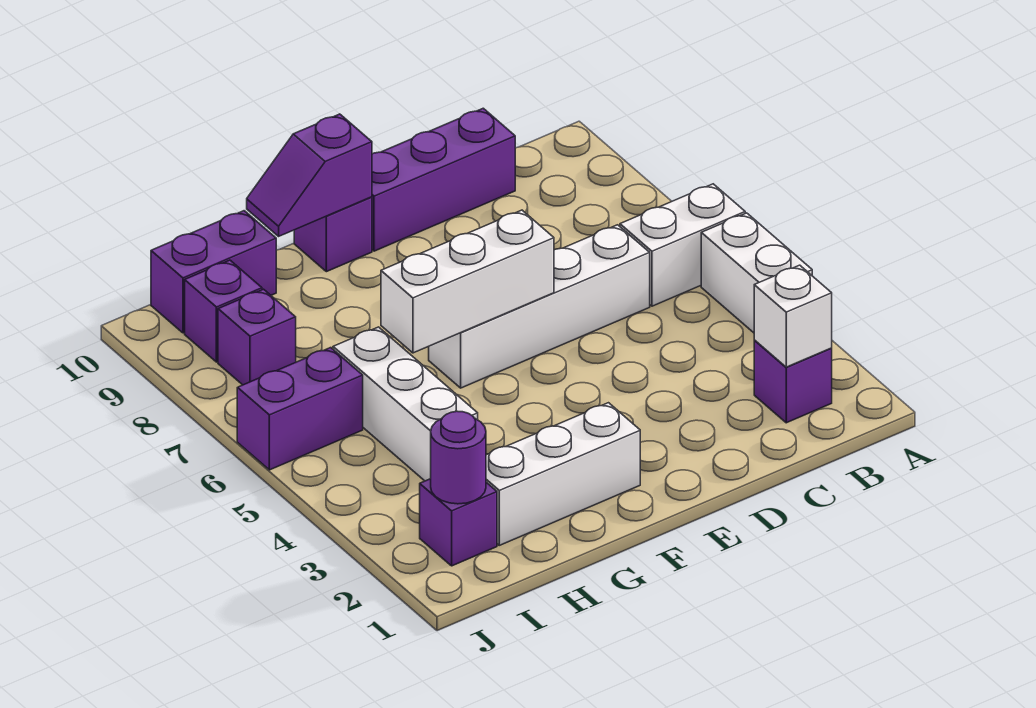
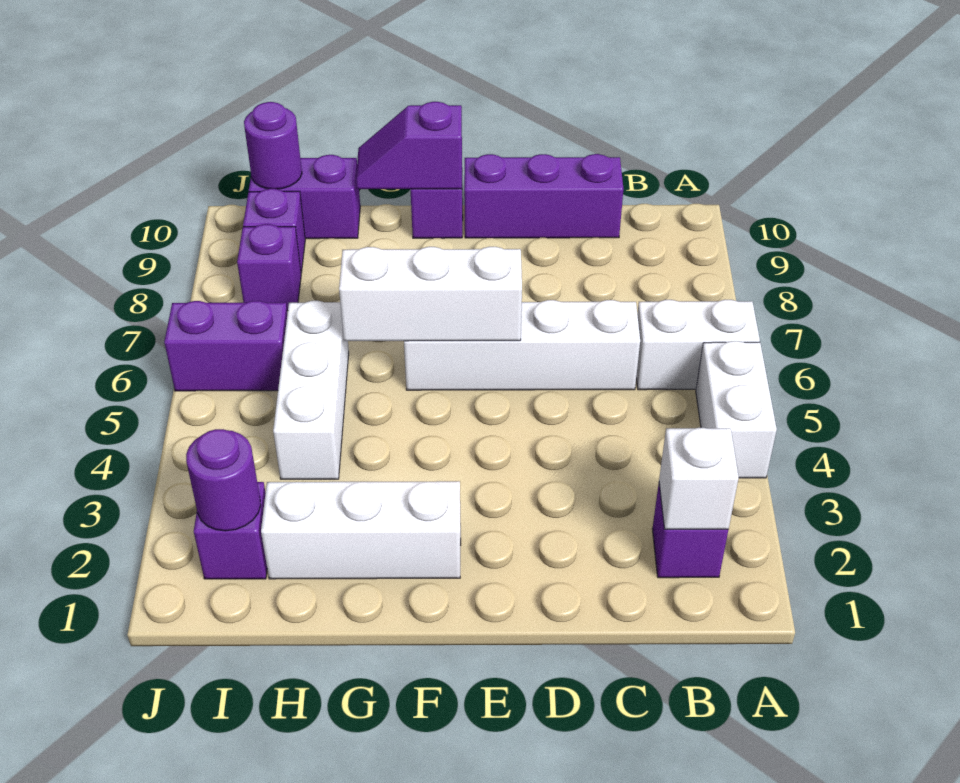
none -> purple 1x1 round brick [244,102,302,189]

